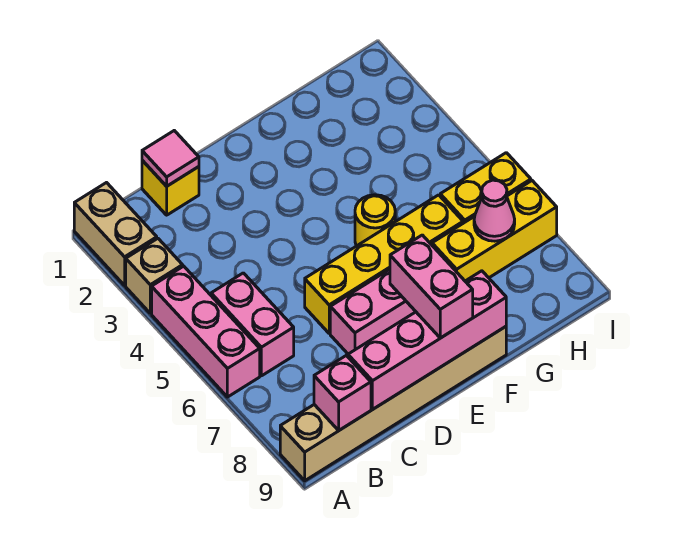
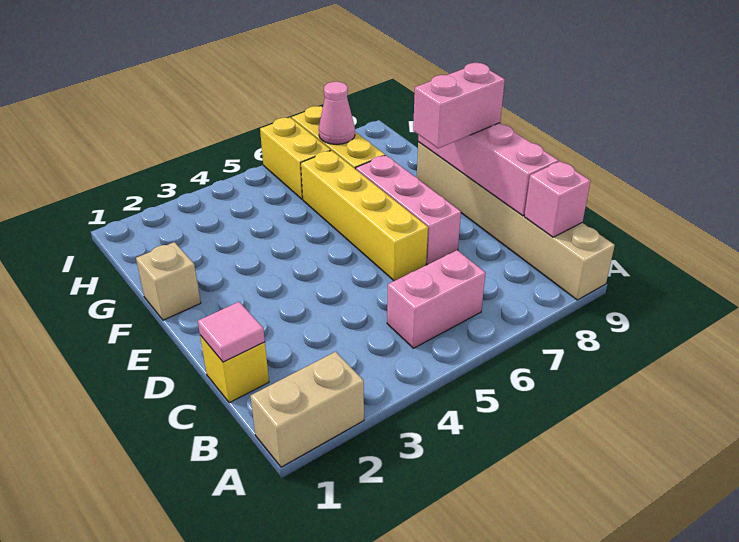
tan 1x1 brick [126,239,183,313] -> tan 1x1 brick moved to [136,242,201,320]
pink 1x3 brick [152,266,260,397] -> none
yellow 1x1 round brick [355,195,395,246] -> none

